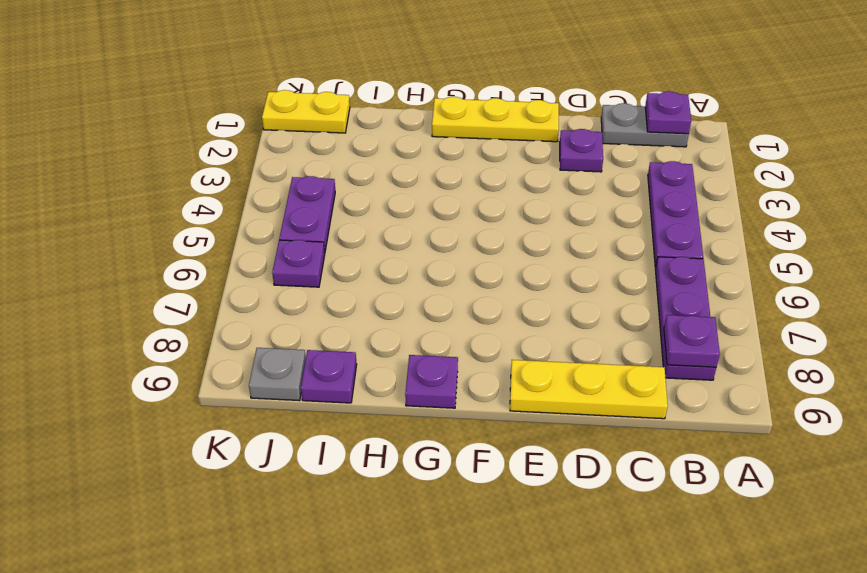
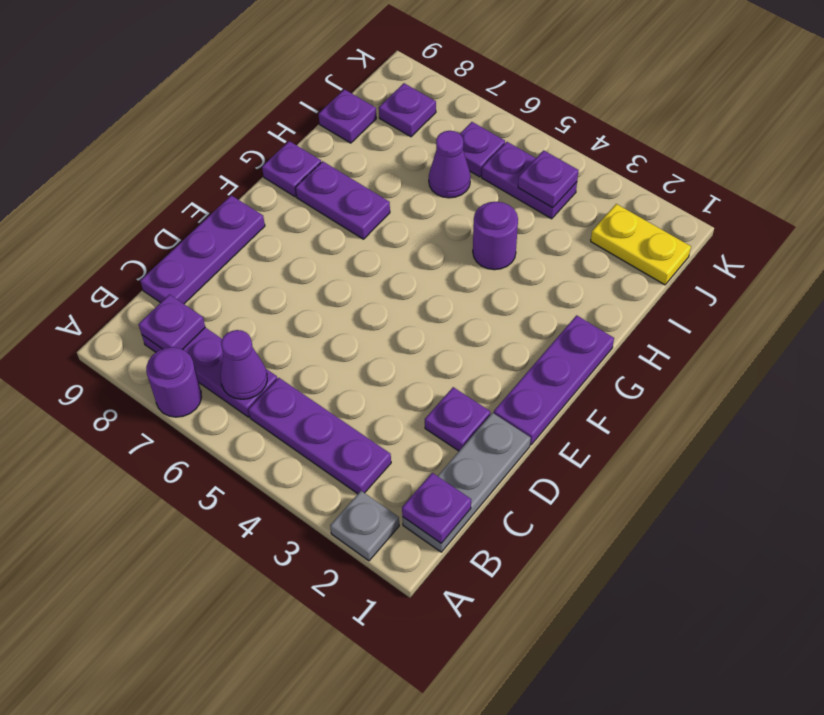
none -> purple 1x1 round brick [146,347,202,417]
grey 1x2 plate [601,103,689,147] -> grey 1x3 plate [402,413,531,552]
none -> purple 1x1 cone [220,330,267,399]
yellow 1x3 plate [510,360,668,419] -> purple 1x3 plate [140,195,265,304]
yellow 1x3 plate [432,97,559,142] -> purple 1x3 plate [494,315,614,445]
none -> purple 1x2 plate [295,161,390,239]
none -> purple 1x1 round brick [473,202,518,270]
none -> purple 1x1 cone [429,131,471,198]
yellow 1x2 plate [262,90,350,133] -> yellow 1x2 plate turned to [591,204,691,285]
none -> purple 1x1 plate [518,150,579,208]
none -> purple 1x1 plate [379,83,436,137]
grey 1x1 plate [249,348,306,401] -> grey 1x1 plate moved to [330,491,399,561]

